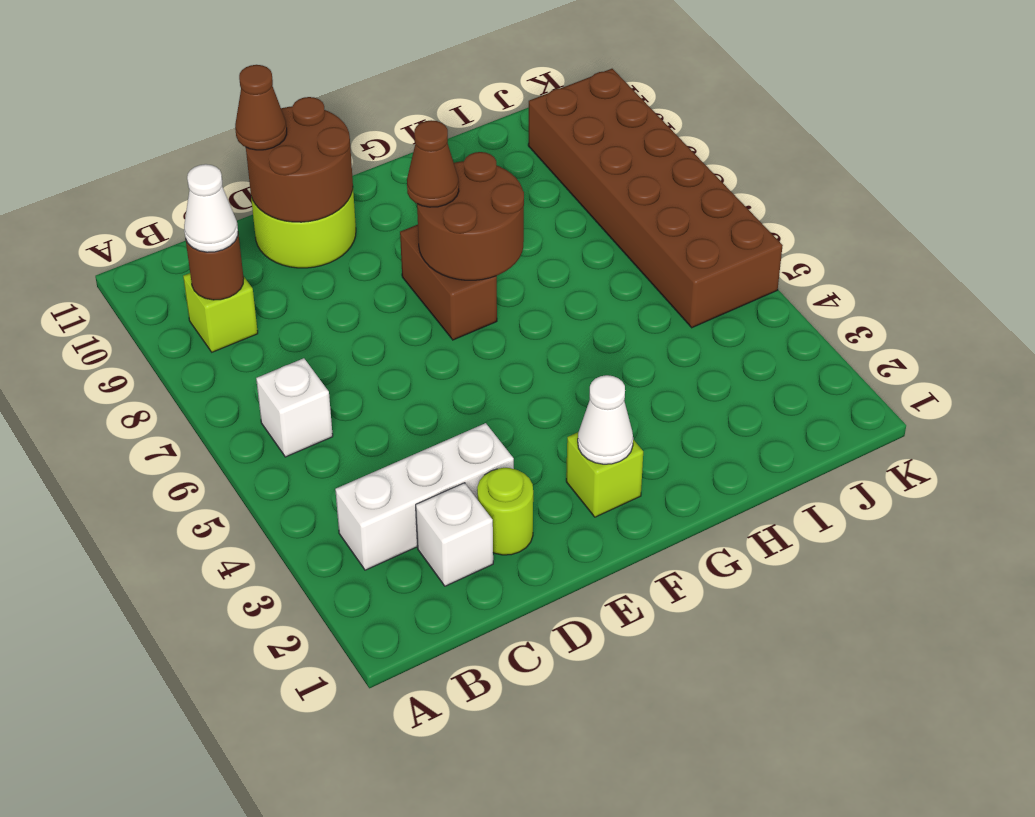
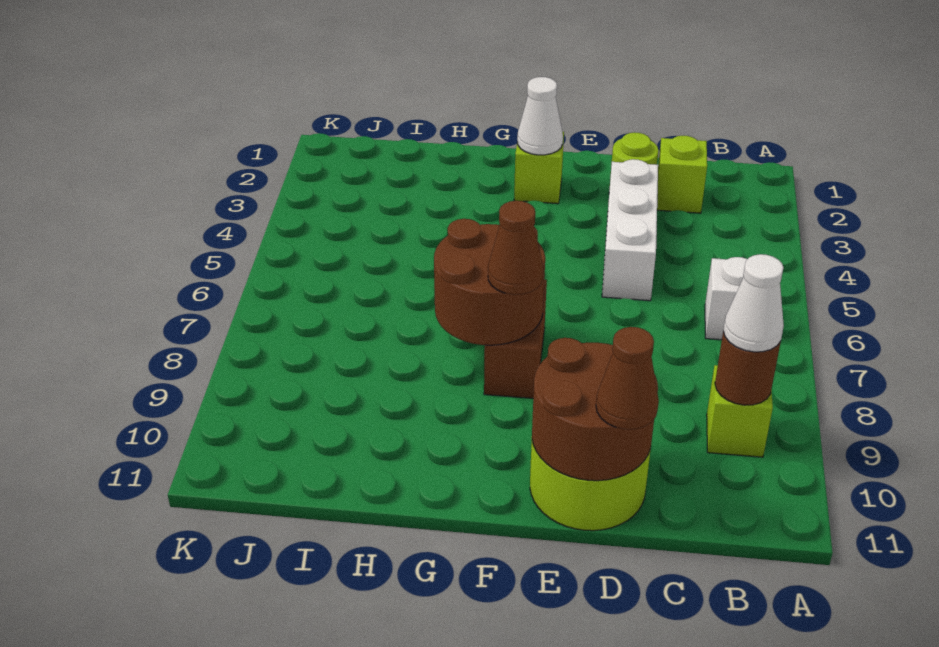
white 1x3 brick [335,423,514,570] -> white 1x3 brick turned to [602,159,658,301]
white 1x1 brick [416,483,493,586] -> lime 1x1 brick [657,136,707,213]
brown 2x6 brick [528,69,783,328] -> none

